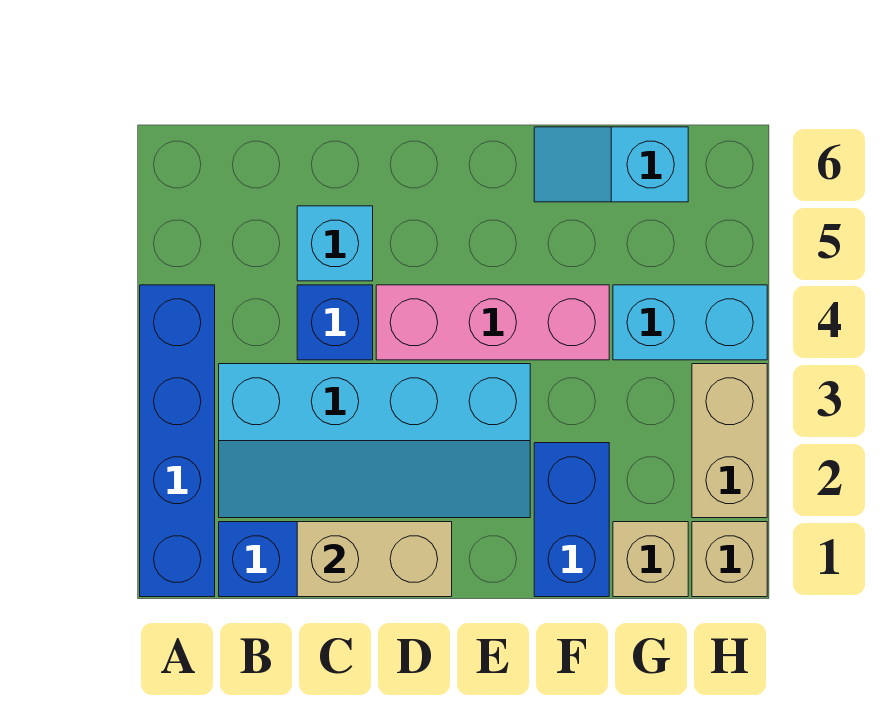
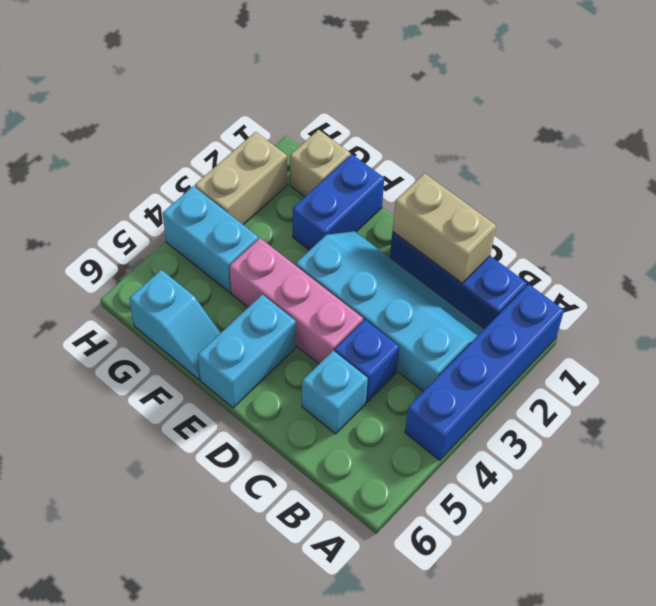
none -> cyan 1x2 brick [198,294,296,408]
tan 1x1 brick [692,522,767,597] -> none

